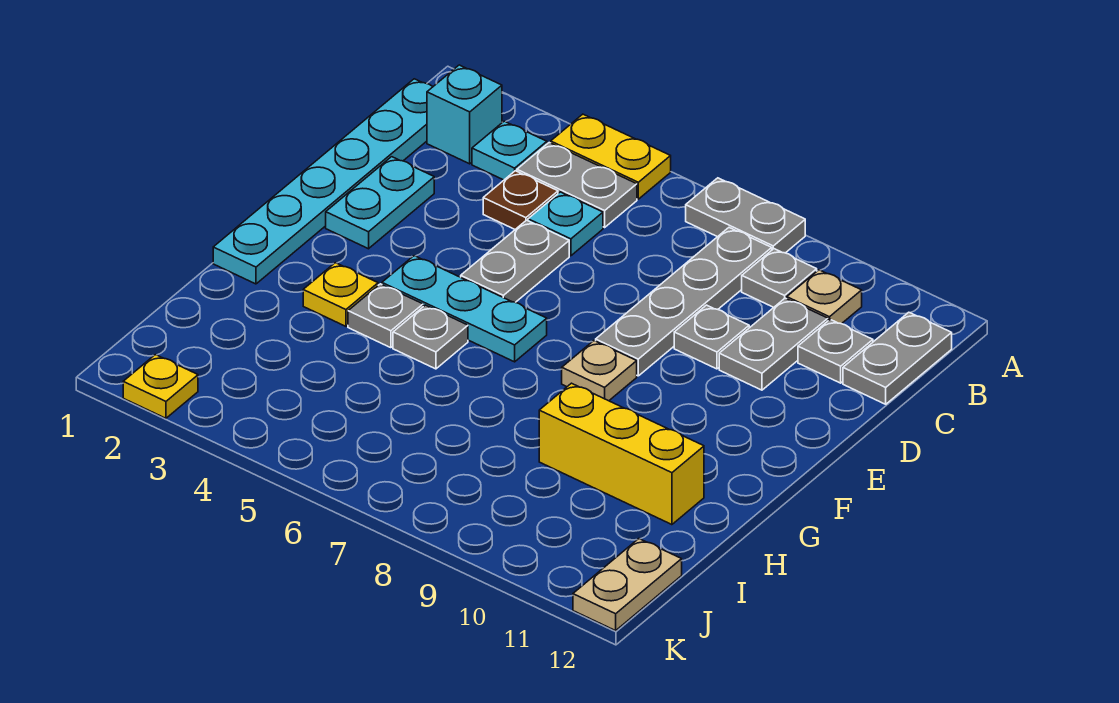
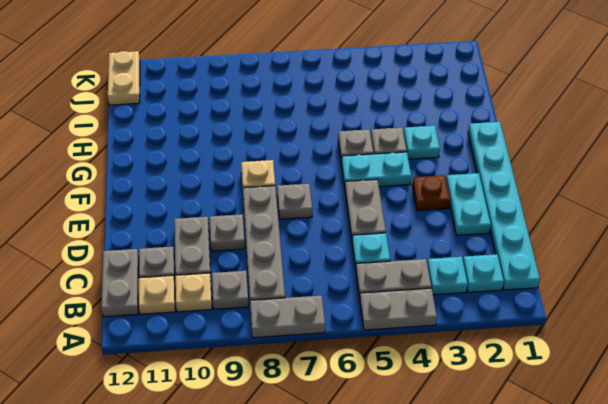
yellow 1x2 plate [551,114,671,199] -> grey 1x2 plate [360,288,437,330]
cyan 1x1 brick [427,65,502,164] -> cyan 1x1 plate [463,254,504,292]
none -> tan 1x1 plate [139,275,175,314]
brown 1x1 plate [483,171,558,229] -> brown 1x1 plate moved to [412,175,450,211]
none -> grey 1x1 plate [277,184,312,219]
cyan 1x3 plate [382,256,547,362] -> cyan 1x2 plate [342,152,411,187]
yellow 1x1 plate [303,263,378,326] -> cyan 1x1 plate [404,126,440,159]
yellow 1x3 brick [539,383,704,525] -> none
yellow 1x1 plate [123,355,198,418] -> none

